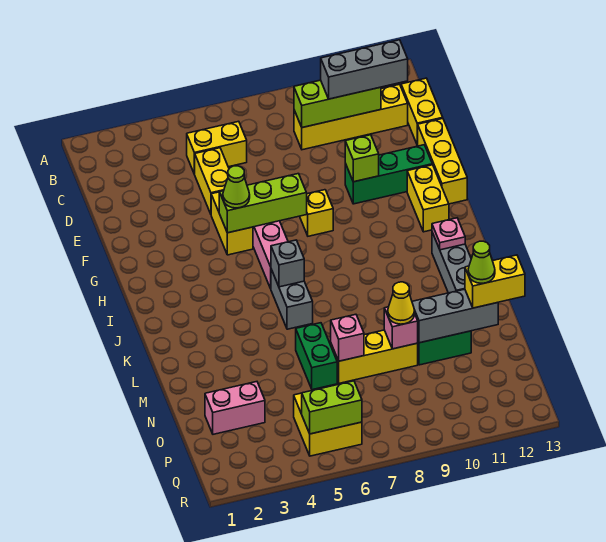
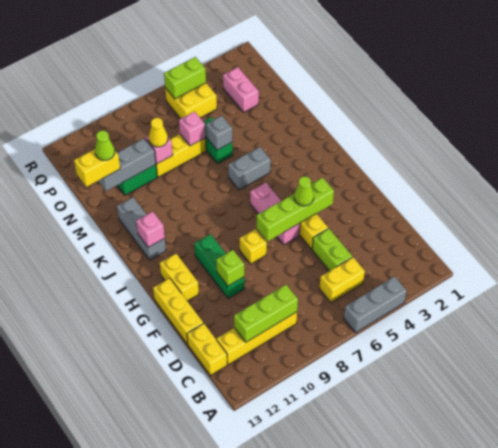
grey 1x3 brick [321,40,408,99] -> grey 1x3 brick moved to [344,277,407,333]
yellow 1x2 brick [195,148,229,214] -> lime 1x2 brick [312,228,352,271]
green 1x3 brick [345,145,432,204] -> green 1x3 brick turned to [194,234,244,298]
lime 1x3 brick [219,174,307,233] -> lime 1x4 brick [257,178,334,241]
grey 1x2 brick [271,269,313,329] -> grey 1x2 brick turned to [228,147,271,190]
grey 1x1 brick [271,240,304,287] -> grey 1x1 brick moved to [206,116,232,150]
pink 1x1 plate [432,218,465,250] -> pink 1x1 brick [136,212,165,247]
pink 1x2 brick [205,382,265,434] -> pink 1x2 brick turned to [223,67,259,112]

